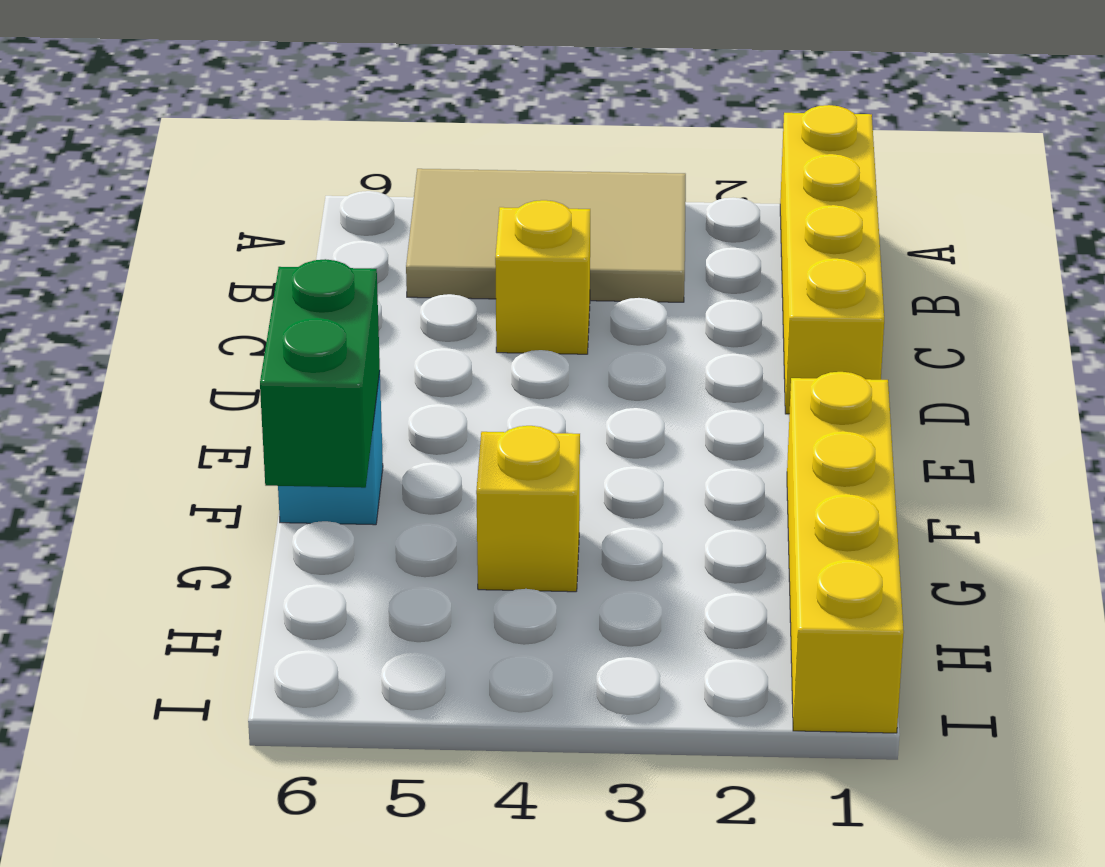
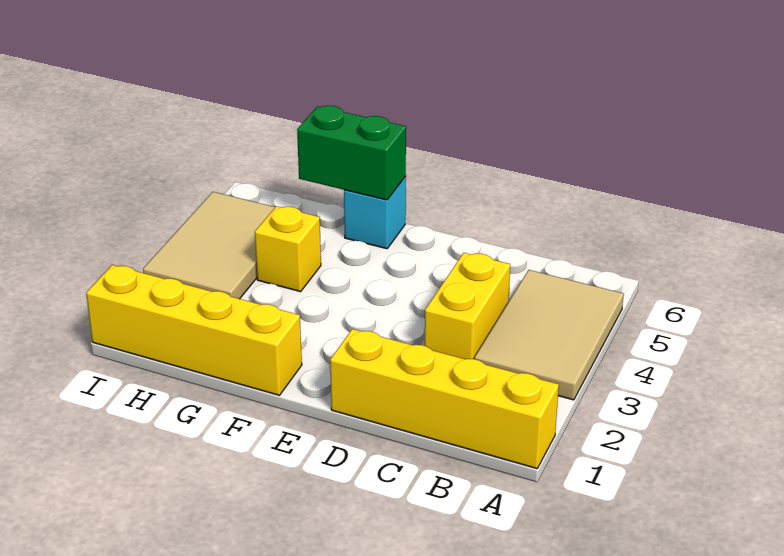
yellow 1x1 brick [495,200,590,354] -> yellow 1x2 brick [425,253,510,359]
none -> tan 2x3 tile [143,192,275,299]

